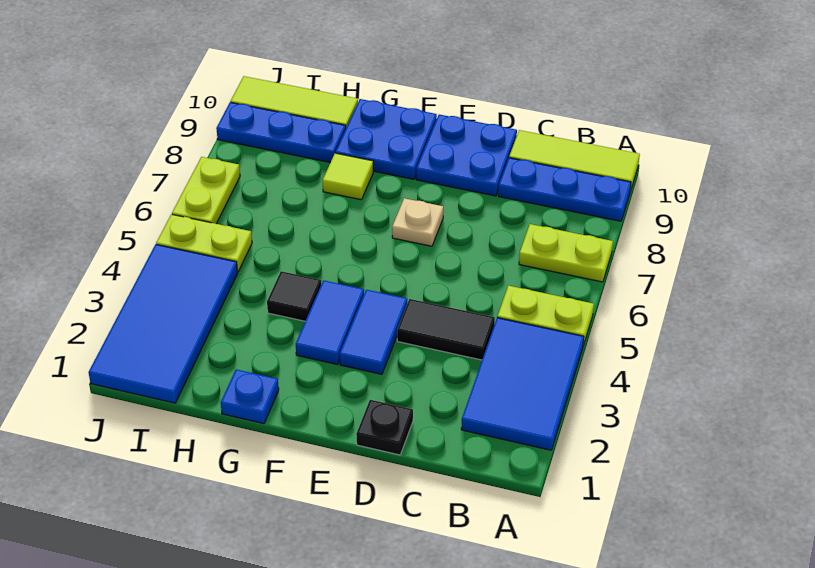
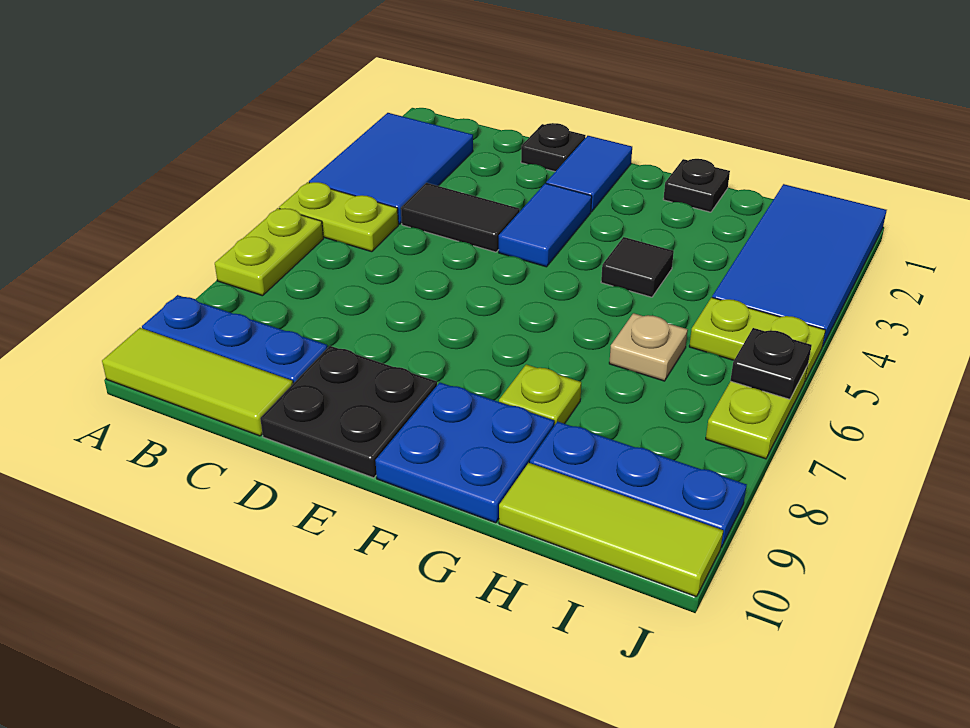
lime 1x2 plate [519,224,613,282] -> lime 1x2 plate turned to [215,208,323,296]
blue 2x2 plate [416,115,517,196] -> black 2x2 plate [260,346,437,478]
tan 1x1 plate [392,198,443,246] -> tan 1x1 plate moved to [609,313,688,381]
blue 1x2 tile [296,280,364,365] -> blue 1x2 tile moved to [546,136,632,212]
blue 1x1 plate [221,369,279,424] -> black 1x1 plate [663,159,730,212]
lime 1x1 tile [323,153,373,200] -> lime 1x1 plate [499,364,581,425]
none -> black 1x1 plate [730,328,812,399]

